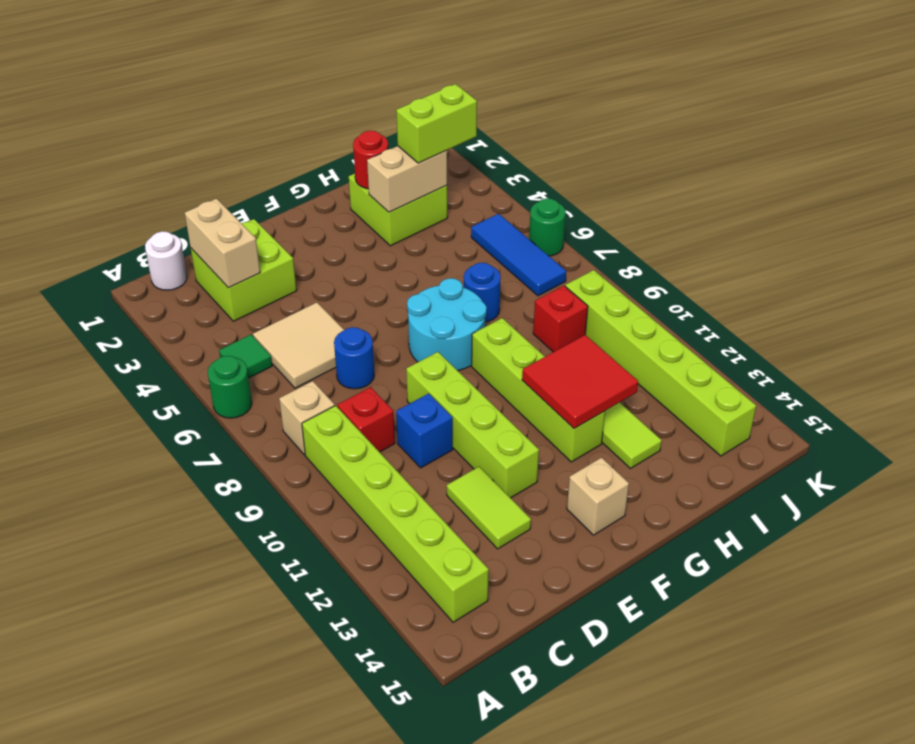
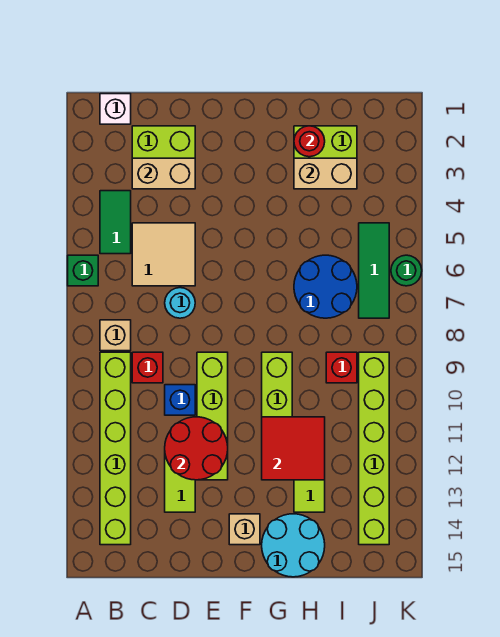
green 1x1 round brick [208,356,252,418] -> green 1x1 brick [68,255,98,286]
white 1x1 round brick [145,231,187,290] -> white 1x1 brick [100,94,131,124]
green 1x1 tile [219,335,272,378] -> green 1x2 tile [100,191,131,254]
tan 1x2 brick [185,199,260,288] -> tan 1x2 brick turned to [132,158,195,189]
blue 1x1 round brick [334,327,374,389] -> cyan 1x1 round brick [165,288,195,318]
none -> red 2x2 round brick [165,417,228,480]
cyan 2x2 round brick [407,278,487,371] -> cyan 2x2 round brick moved to [262,514,325,577]
blue 1x1 round brick [464,263,501,322] -> blue 2x2 round brick [294,255,357,318]
lime 1x2 brick [396,84,477,163] -> none
blue 1x3 tile [471,214,566,296] -> green 1x3 tile [359,223,389,318]

